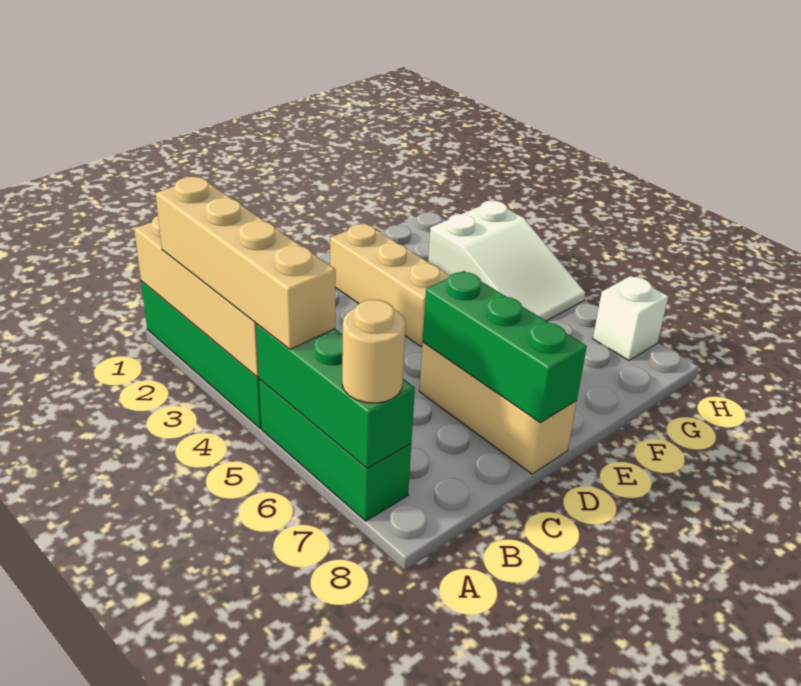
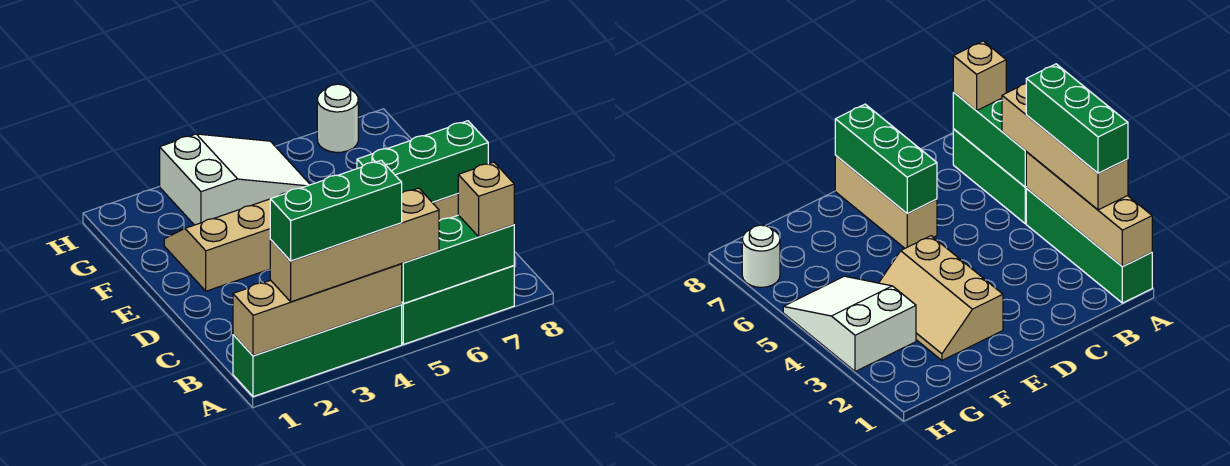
none -> green 1x3 brick [270,160,402,261]
tan 1x1 round brick [342,300,406,403] -> tan 1x1 brick [458,162,514,237]
white 1x1 brick [593,276,668,360] -> white 1x1 round brick [317,84,358,152]

